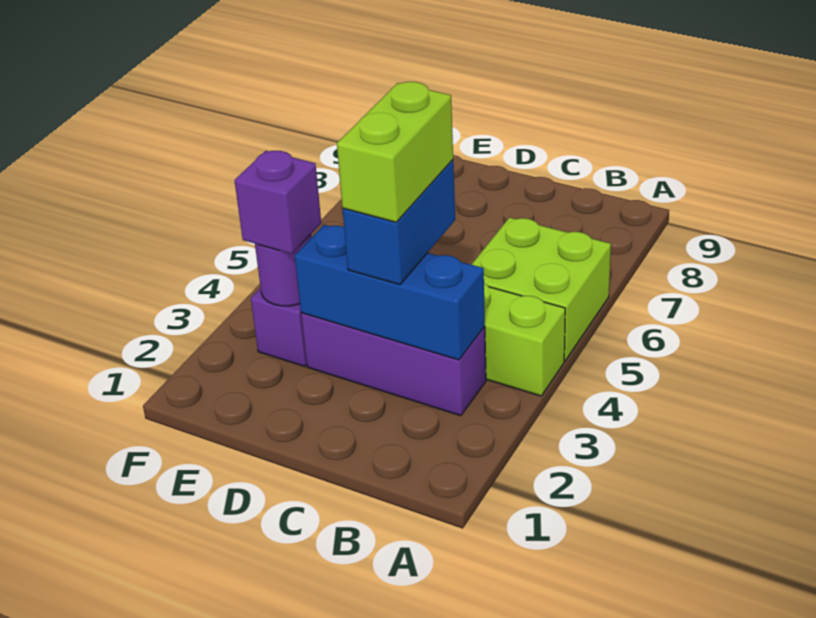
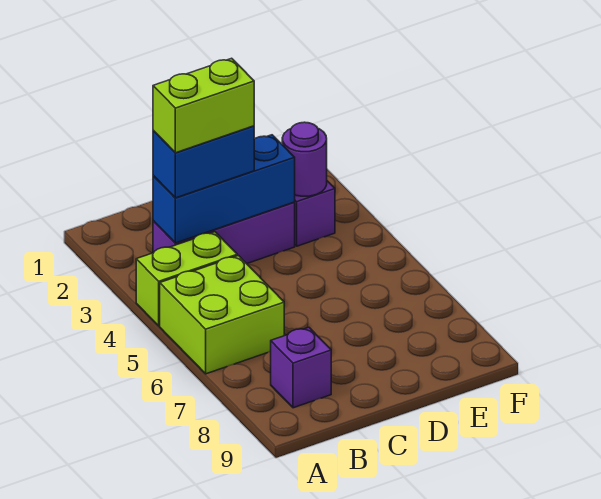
blue 1x2 brick [343,160,455,285] -> blue 1x2 brick turned to [153,126,254,198]
lime 1x2 brick [337,82,453,222] -> lime 1x2 brick turned to [153,58,254,153]
purple 1x1 brick [235,151,321,254] -> purple 1x1 brick moved to [271,327,331,408]

